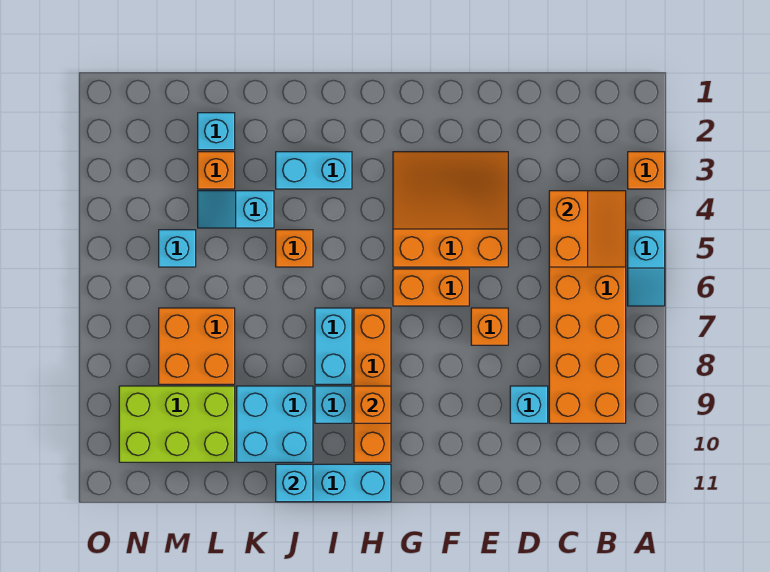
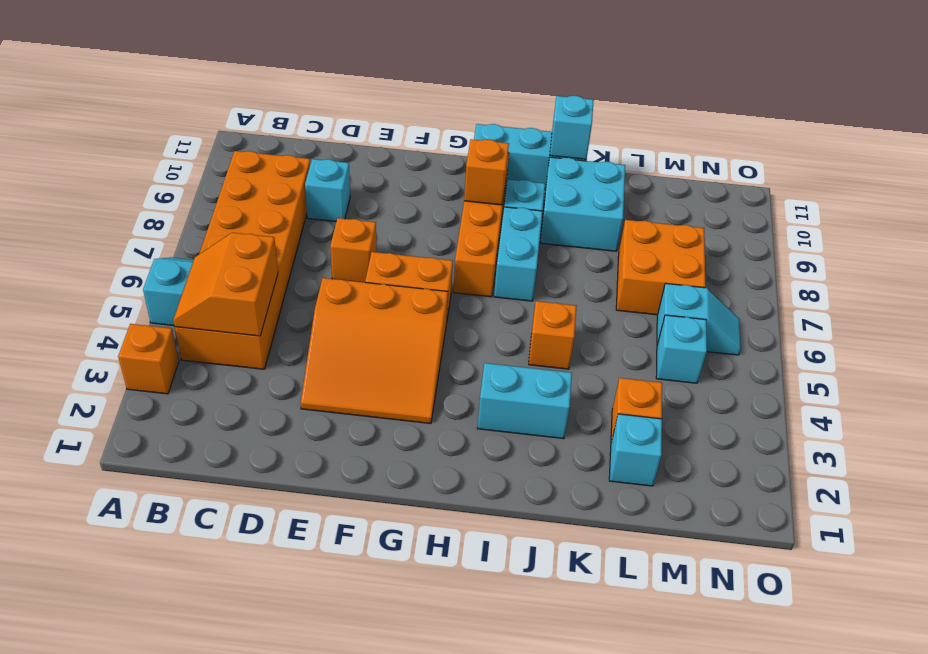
cyan 1x2 slope [198,191,274,228] -> cyan 1x2 slope moved to [657,283,741,355]
lime 2x3 brick [119,386,235,462] -> none

